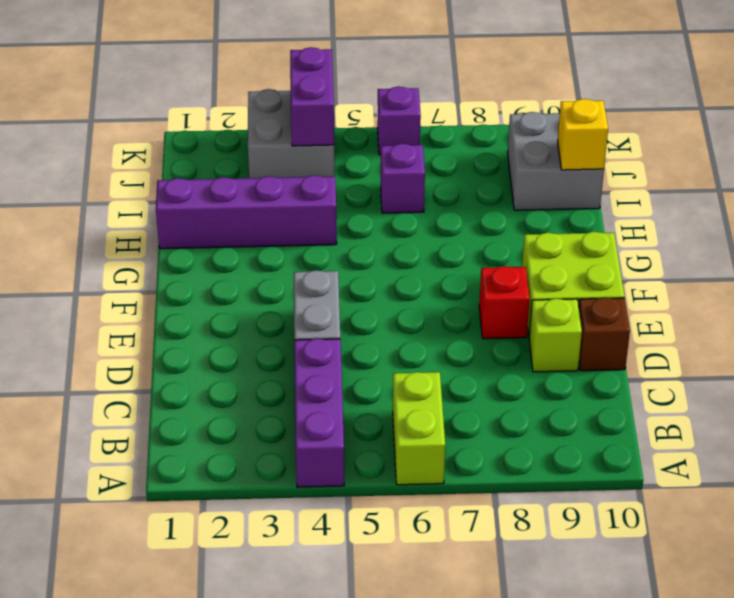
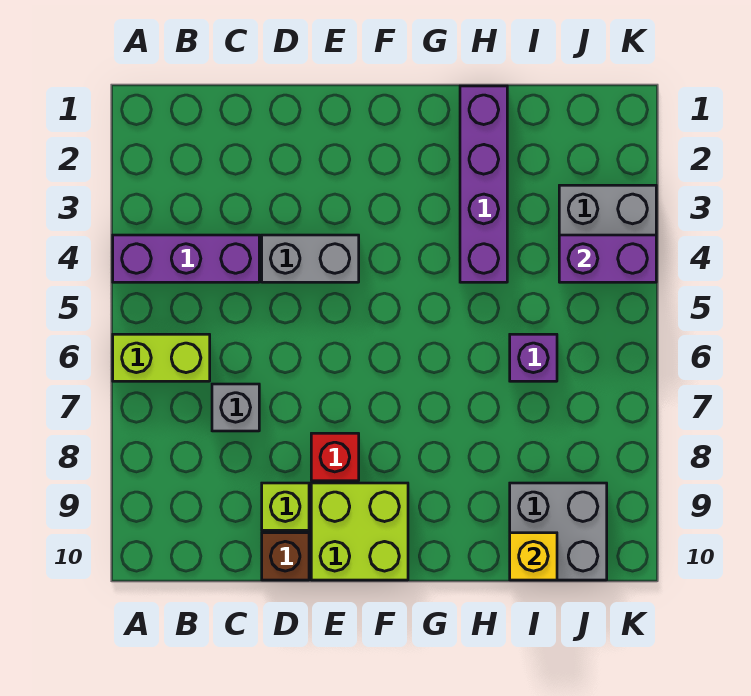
none -> grey 1x1 brick [212,384,259,431]
purple 1x1 brick [377,86,421,155] -> none

